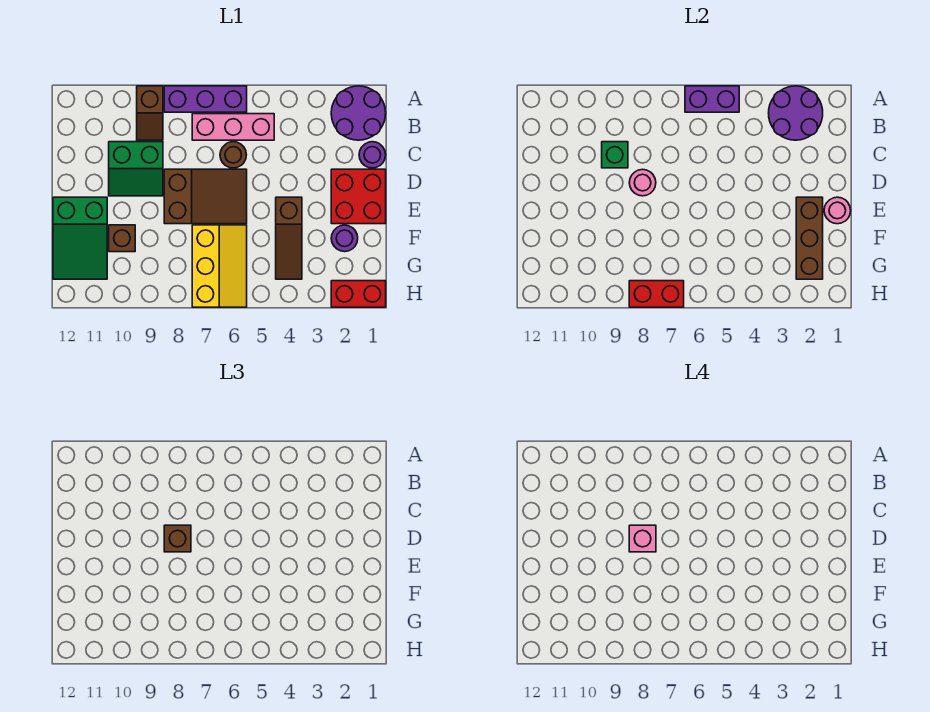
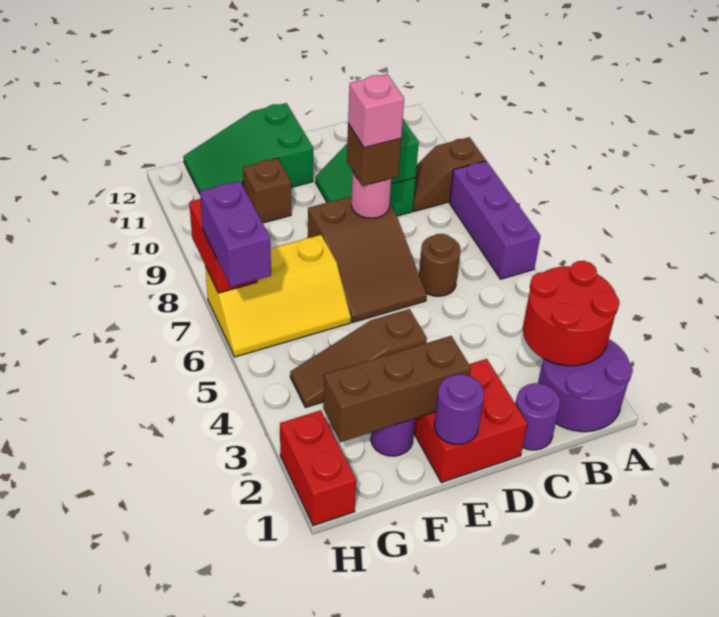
purple 2x2 round brick [769,86,823,140] -> red 2x2 round brick [523,261,620,366]
purple 1x2 brick [685,86,739,112] -> purple 1x2 brick moved to [200,181,271,287]
pink 1x3 brick [192,114,274,140] -> none
pink 1x1 round brick [824,197,851,224] -> purple 1x1 round brick [434,374,484,445]

